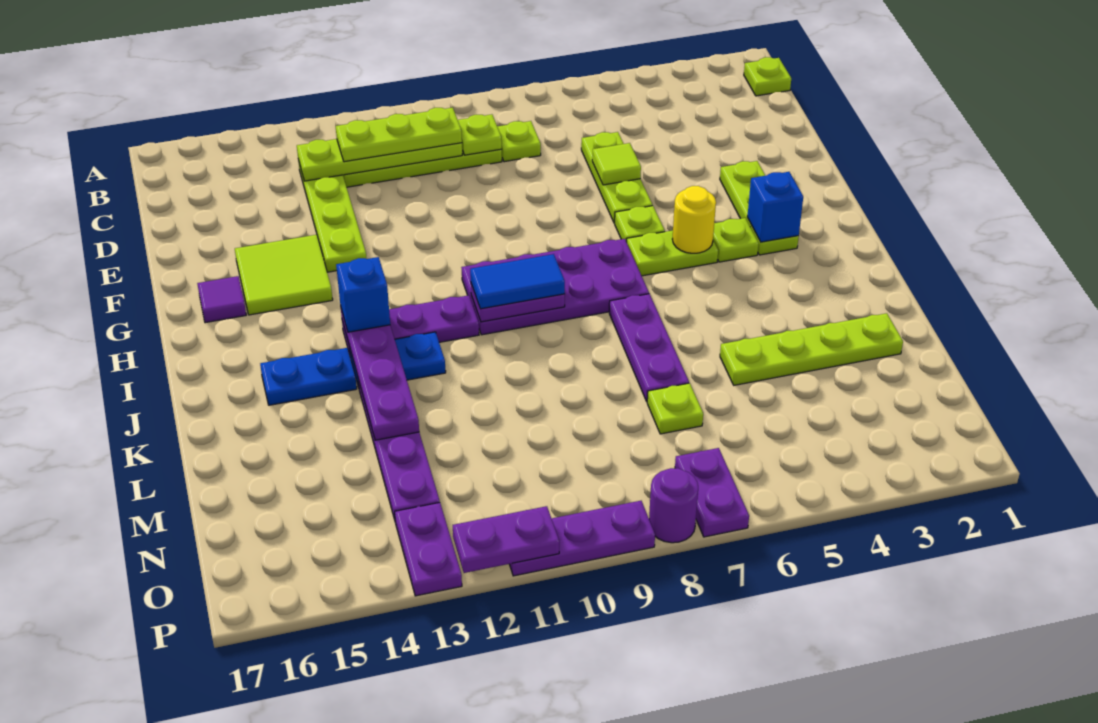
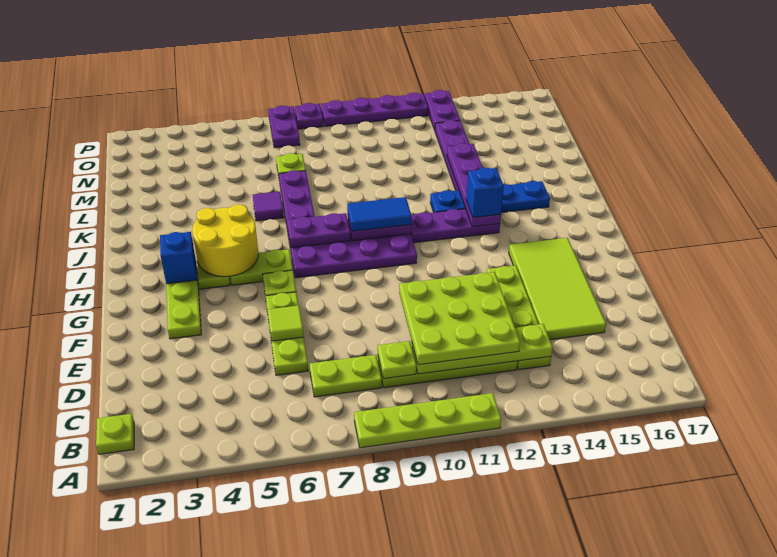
lime 1x1 plate [497,121,541,162] -> lime 1x2 plate [310,355,382,397]
lime 1x3 plate [336,108,462,162] -> lime 3x3 plate [399,272,520,365]
lime 2x2 tile [235,235,333,315] -> lime 2x4 tile [509,238,606,340]
purple 1x1 tile [197,276,246,323] -> purple 1x1 tile moved to [253,192,284,221]
yellow 1x1 round brick [672,186,716,253] -> yellow 2x2 round brick [192,204,258,277]
lime 1x4 plate [720,313,903,385] -> lime 1x4 plate moved to [354,393,501,448]
purple 1x1 round brick [649,468,698,543] -> purple 1x1 plate [295,103,323,129]
purple 1x3 plate [509,501,655,576] -> purple 1x4 plate [321,93,428,126]
purple 1x2 plate [453,506,559,573] -> purple 1x2 plate moved to [287,213,351,248]

